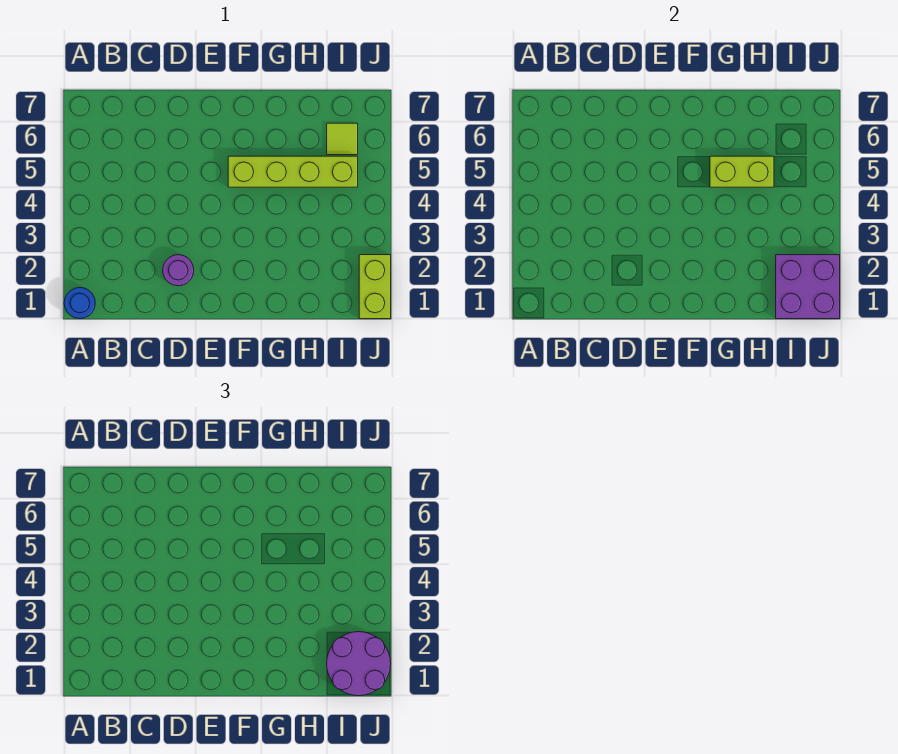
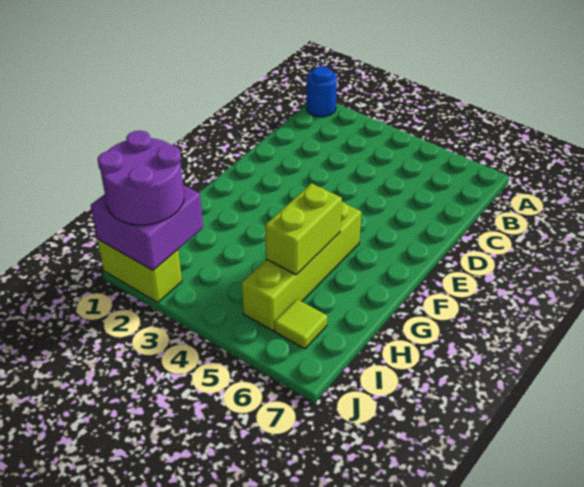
purple 1x1 round brick [163,255,194,286] -> none

